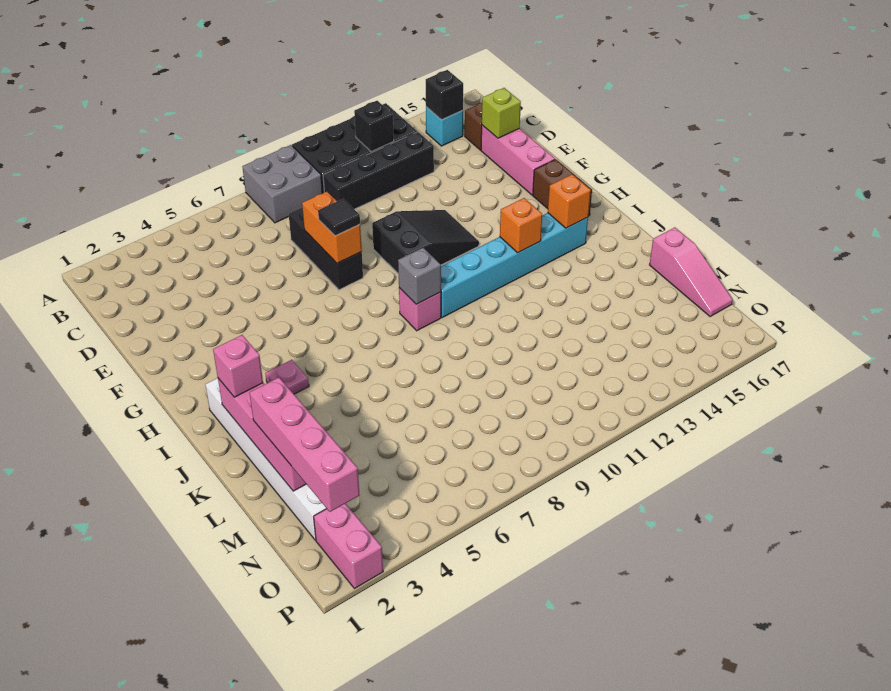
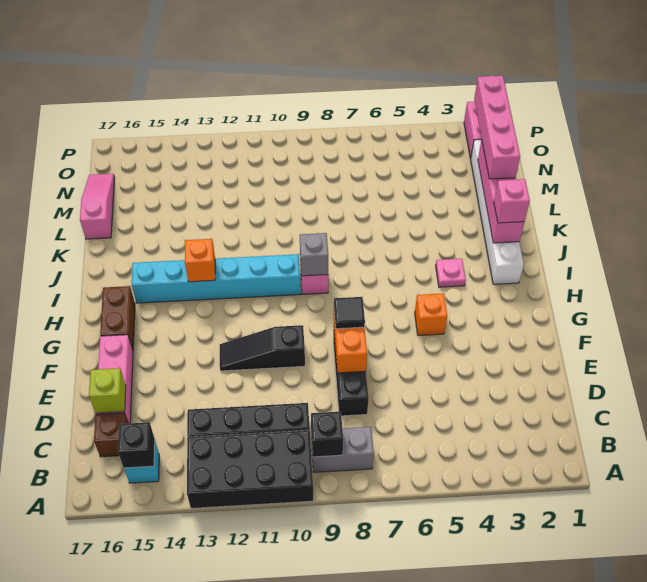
grey 2x2 brick [242,145,323,223] -> grey 1x2 brick [311,427,374,472]
black 1x1 brick [354,101,394,152] -> black 1x1 brick moved to [311,412,343,457]
black 2x3 slope [372,210,479,273] -> black 1x3 slope [220,325,305,371]
orange 1x1 brick [548,174,591,228] -> orange 1x1 brick moved to [415,293,447,336]

